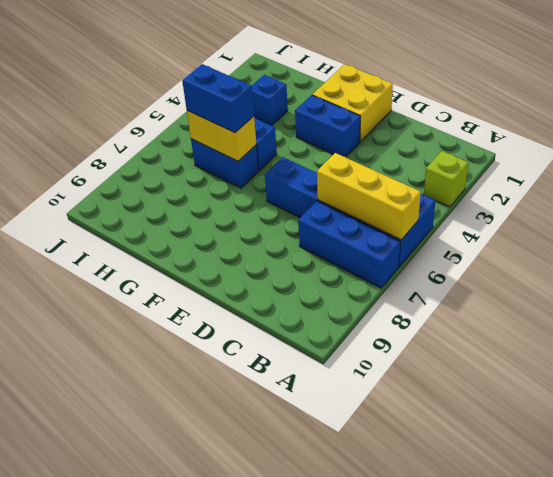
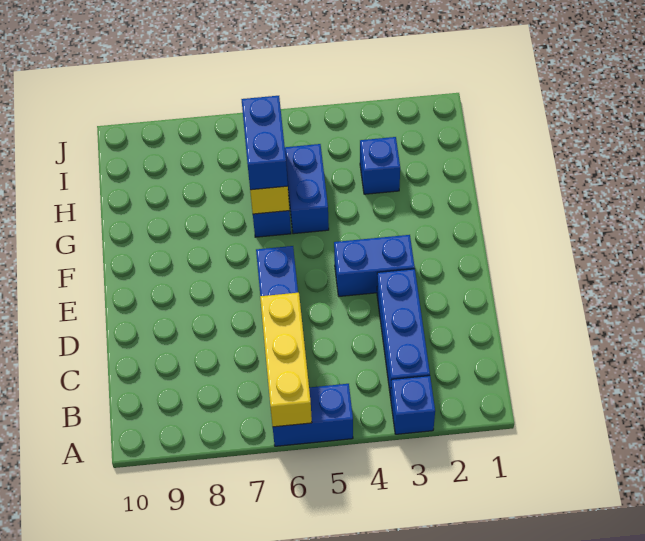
lime 1x1 brick [424,151,468,207] -> blue 1x1 brick [391,376,435,434]
blue 1x3 brick [298,201,400,288] -> blue 1x3 brick moved to [377,269,430,398]
yellow 2x2 brick [312,64,393,142] -> none
blue 1x2 brick [295,95,360,157] -> blue 1x2 brick turned to [334,235,415,296]

